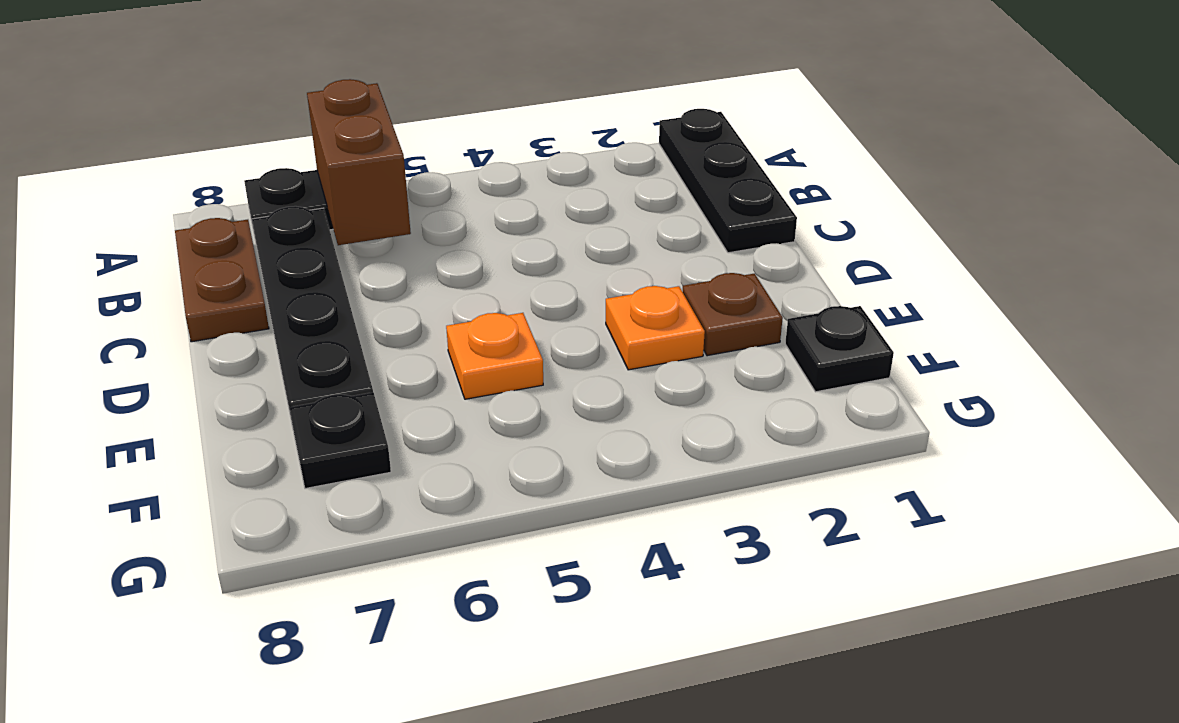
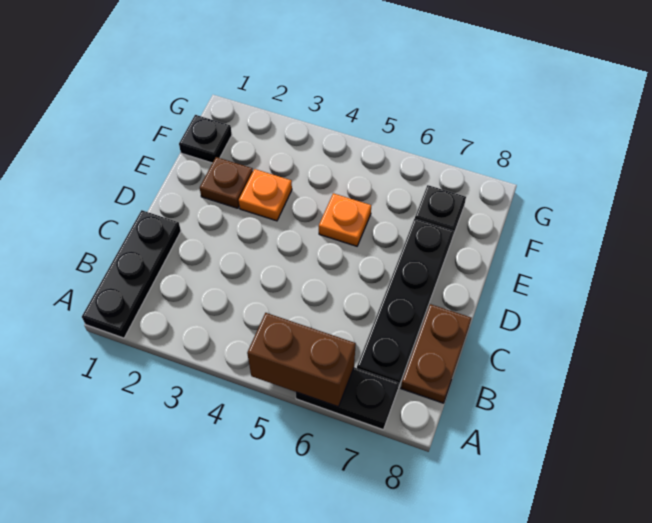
brown 1x2 brick [307,79,411,245] -> brown 1x2 brick turned to [247,313,356,407]

